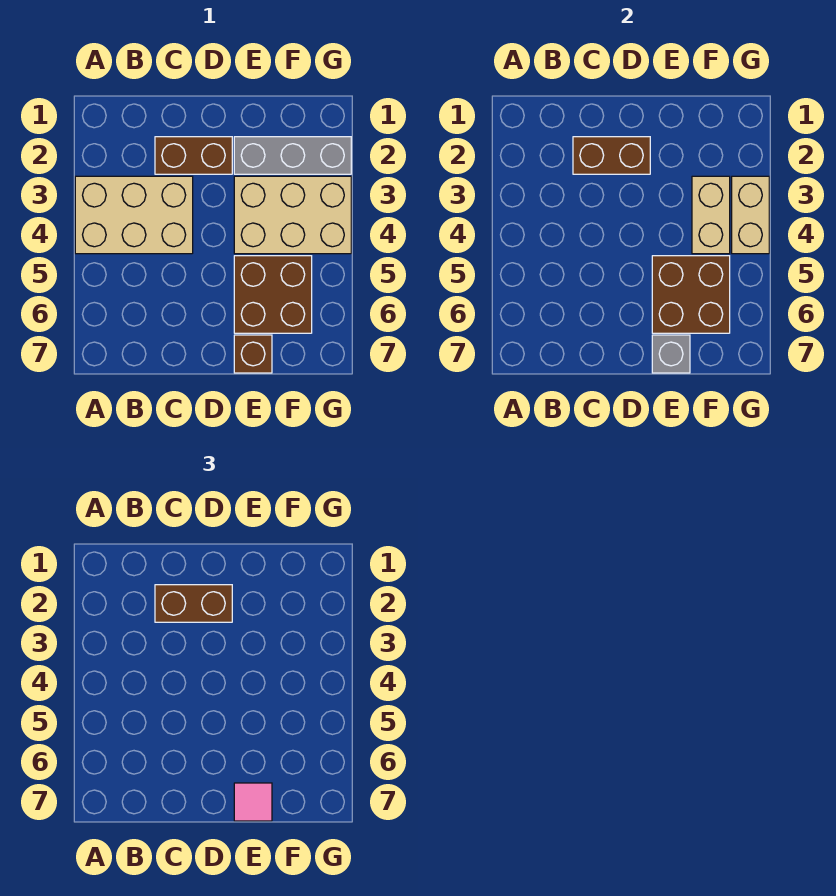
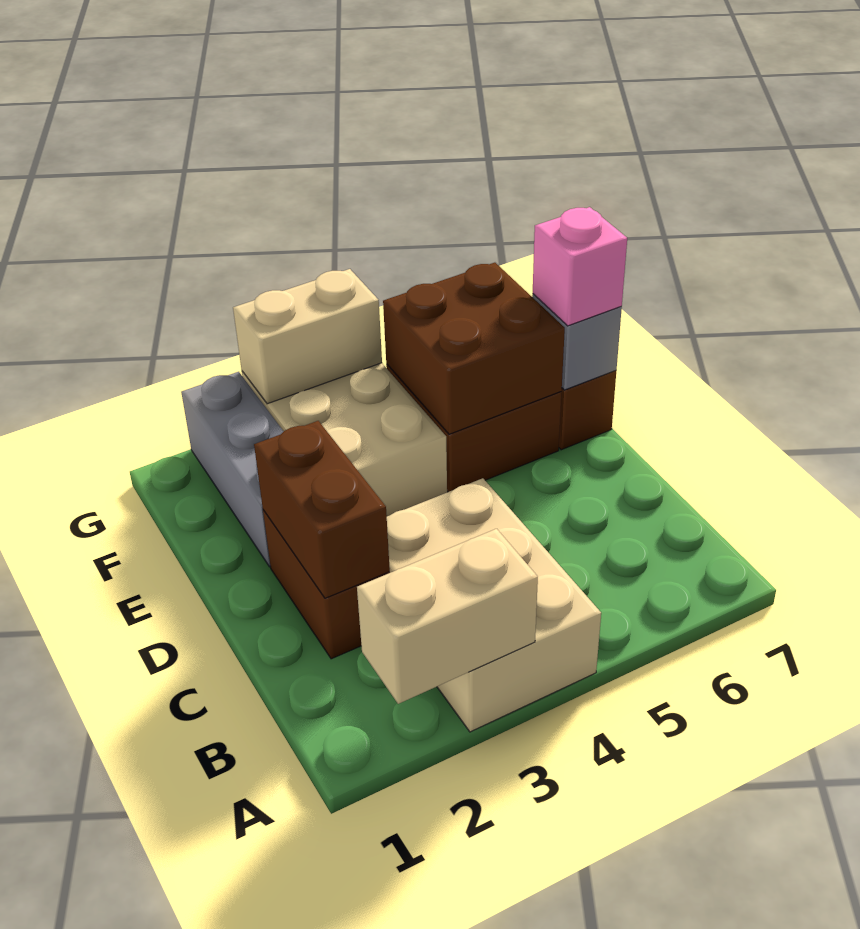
brown 1x2 brick [155,585,232,622] -> none
pink 1x1 tile [234,783,272,821] -> pink 1x1 brick [533,207,627,326]
tan 1x2 brick [692,176,730,254] -> tan 1x2 brick moved to [357,529,538,704]

